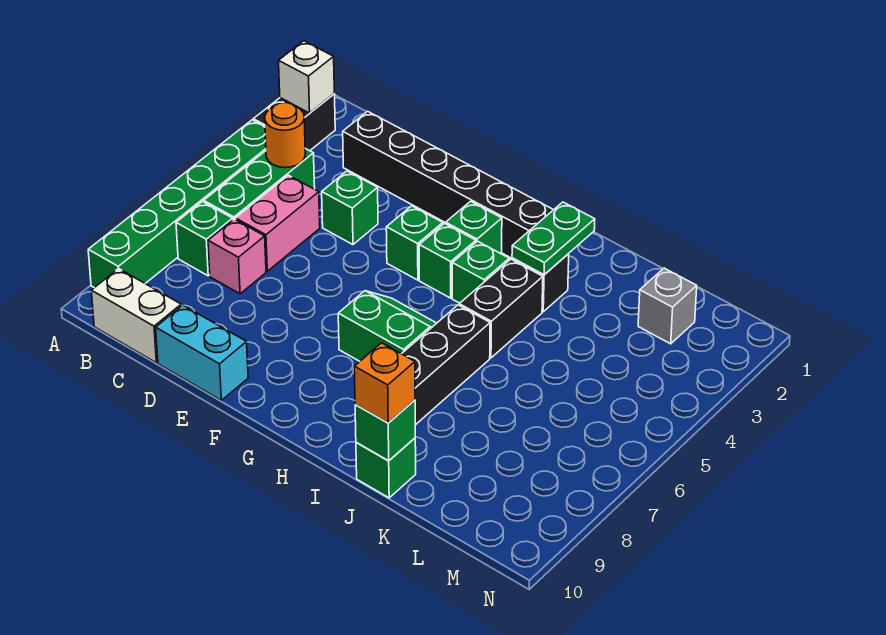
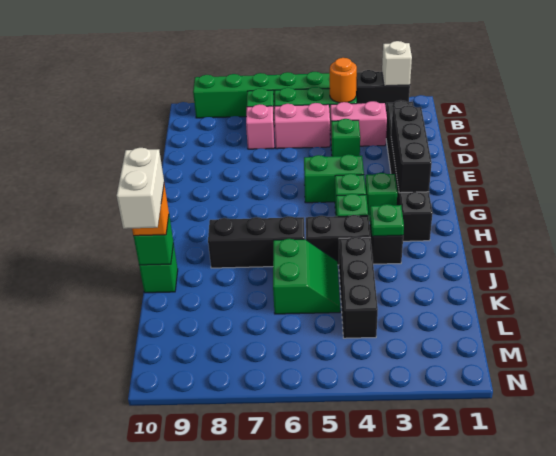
white 1x2 brick [91,268,181,363] -> white 1x2 brick moved to [117,148,164,229]
none -> pink 1x2 brick [330,101,387,146]
cyan 1x2 brick [156,305,248,400] -> none
none -> black 1x3 brick [391,105,432,193]
green 1x1 brick [386,206,443,280] -> green 1x2 brick [304,154,364,203]
green 2x2 slope [338,291,436,361] -> green 2x2 slope moved to [273,239,340,314]
green 1x2 plate [512,202,595,275] -> green 1x1 plate [370,204,404,236]
none -> black 1x3 brick [339,237,378,338]
grey 1x1 brick [638,268,697,344] -> none

